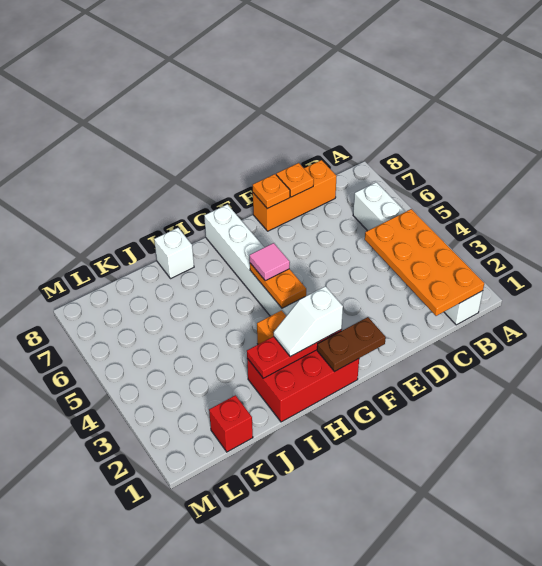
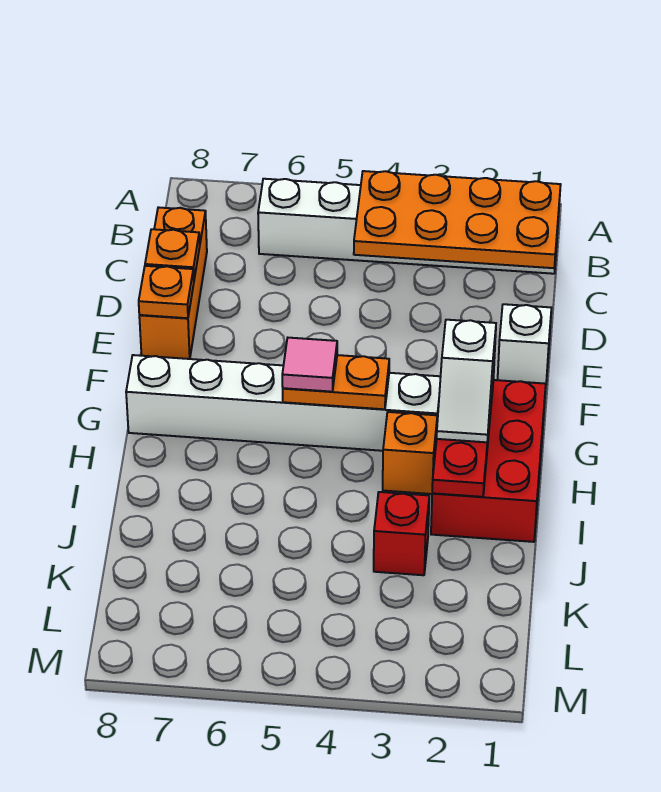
brown 1x2 plate [317,317,386,372] -> none
white 1x1 brick [154,228,194,279] -> white 1x1 brick moved to [498,304,551,384]
red 1x1 brick [209,395,253,452] -> red 1x1 brick moved to [374,492,429,575]

